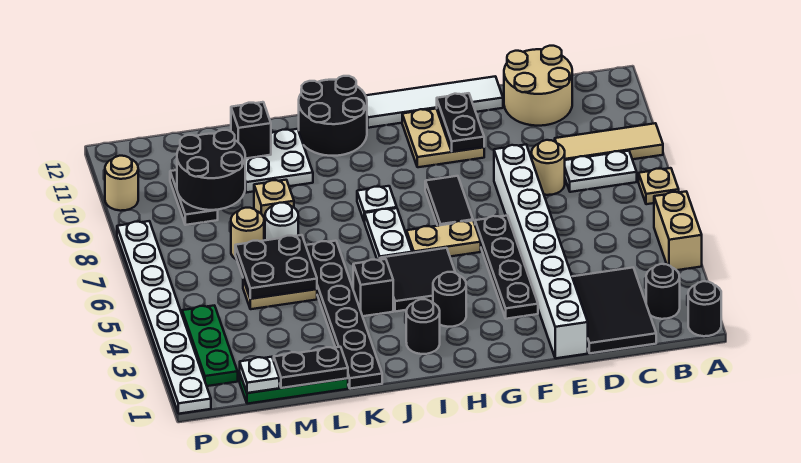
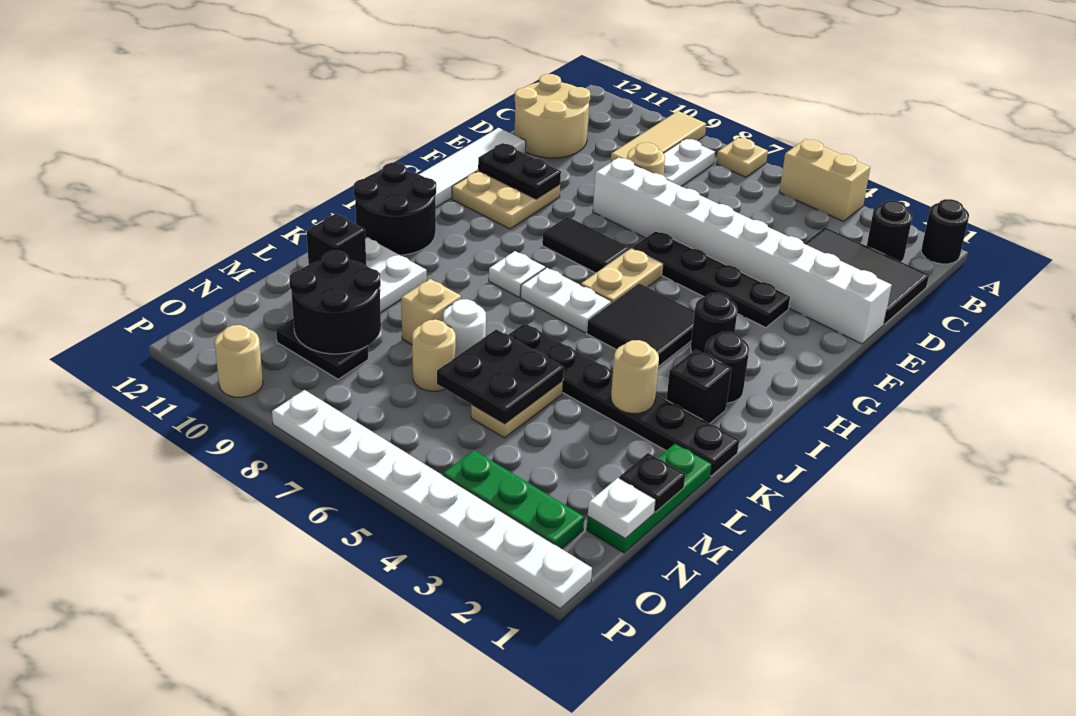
black 1x1 brick [353,259,393,316] -> black 1x1 brick moved to [667,350,732,424]
none -> tan 1x1 round brick [611,340,659,413]
black 1x2 plate [274,347,348,388] -> black 1x1 plate [619,453,685,512]

